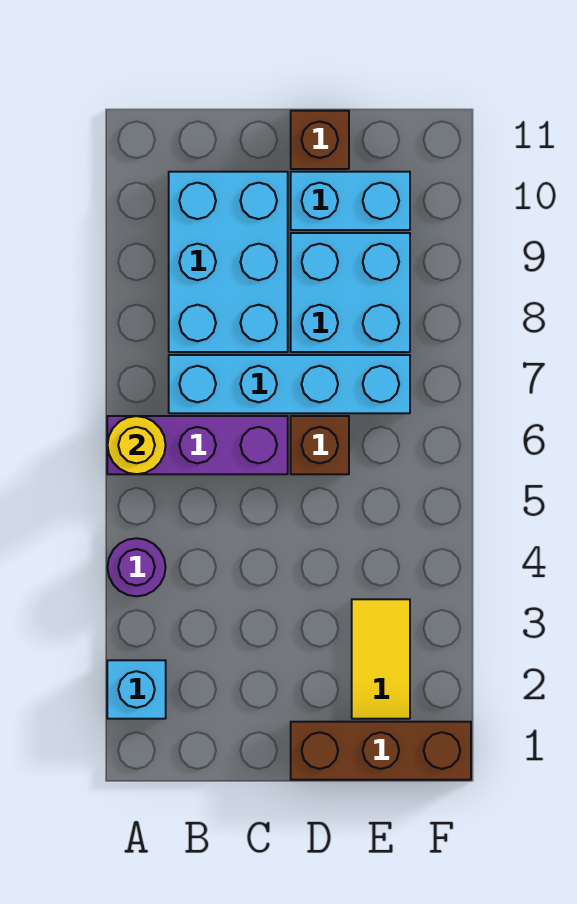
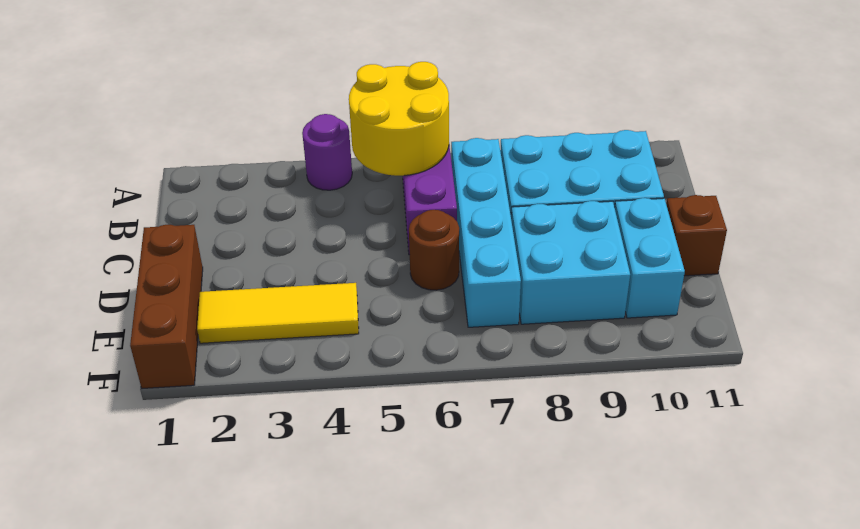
cyan 1x1 brick [107,660,166,719] -> none
yellow 1x1 round brick [107,416,166,474] -> yellow 2x2 round brick [349,62,449,176]
brown 1x1 brick [291,416,349,474] -> brown 1x1 round brick [409,210,459,290]
yellow 1x2 tile [352,599,410,719] -> yellow 1x3 tile [197,283,359,343]

